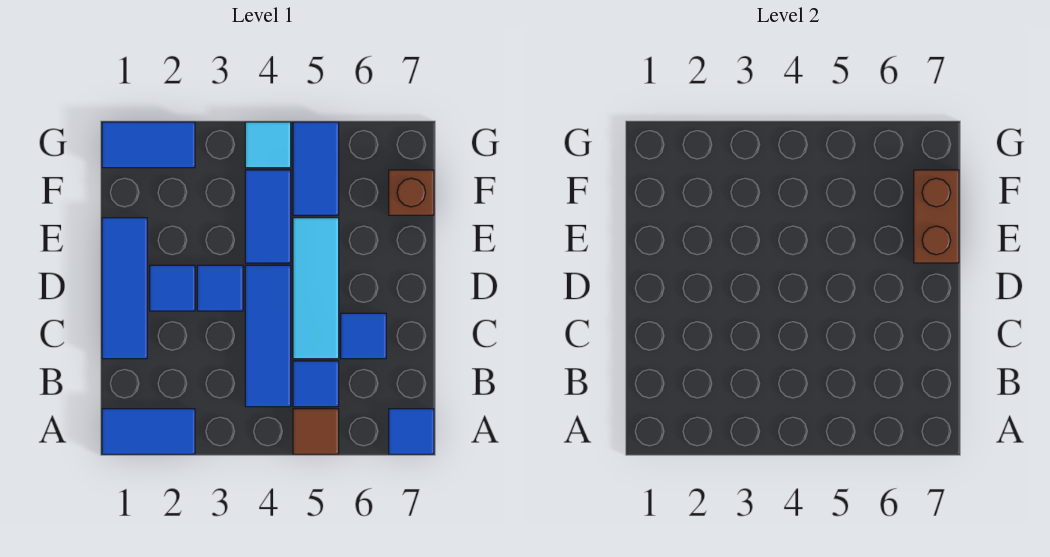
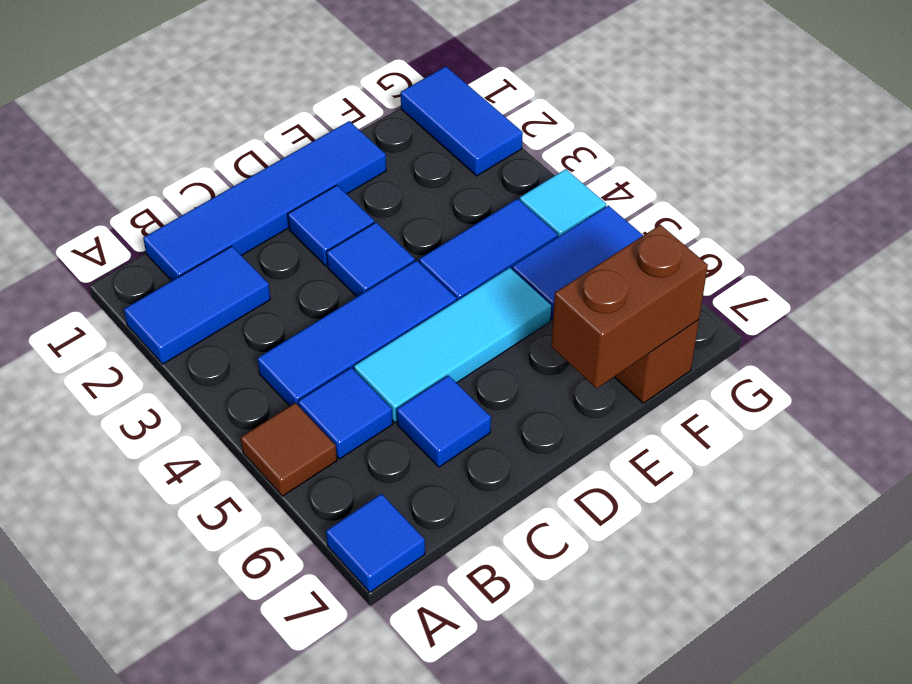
blue 1x2 tile [102,409,195,454] -> blue 1x2 tile turned to [124,246,270,364]
blue 1x3 tile [102,218,147,359] -> blue 1x4 tile [143,121,386,281]

